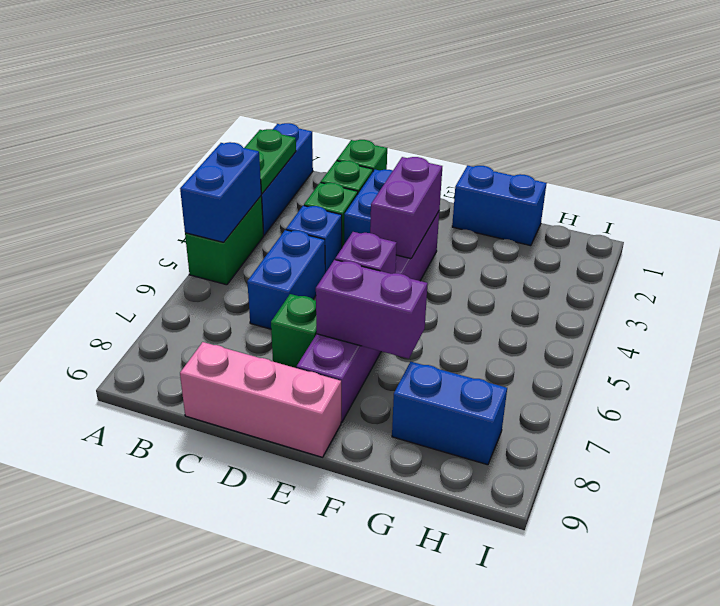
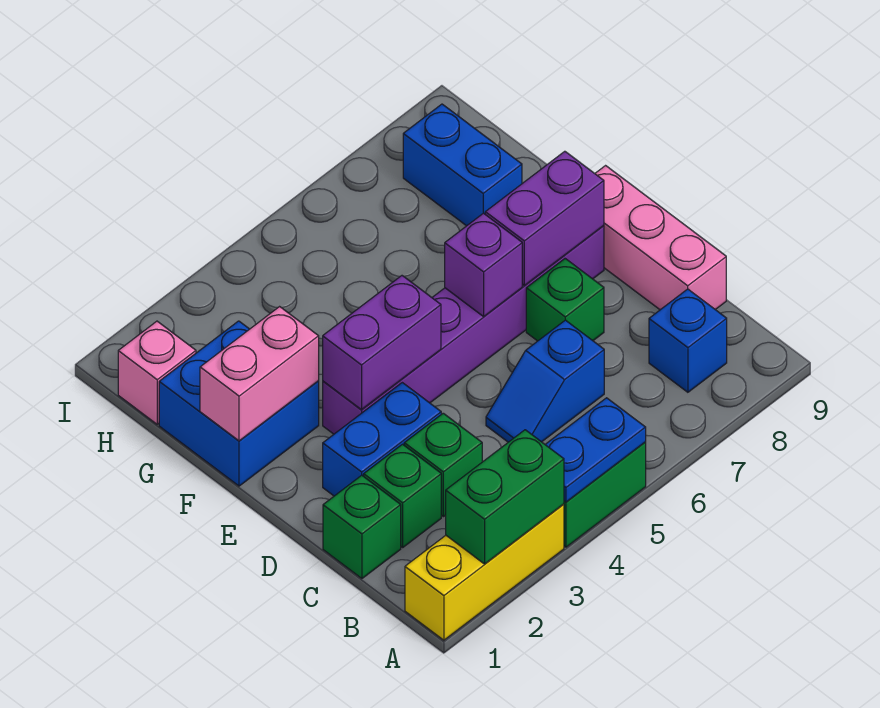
blue 1x3 brick [261,123,313,235] -> yellow 1x3 brick [405,504,564,640]
green 1x2 plate [244,129,296,194] -> green 1x2 brick [446,430,564,564]
blue 1x2 brick [180,142,261,242] -> blue 1x2 plate [545,398,646,502]
blue 1x1 brick [286,205,342,273] -> blue 1x1 brick moved to [649,289,727,392]
blue 1x2 brick [247,230,325,329] -> blue 1x2 slope [486,320,604,442]
purple 1x2 brick [316,260,428,359] -> purple 1x2 brick turned to [485,151,604,286]
blue 1x2 brick [452,166,547,246] -> blue 2x2 brick [159,321,319,486]
none -> pink 1x2 brick [200,307,319,441]
none -> pink 1x1 brick [118,321,196,424]

